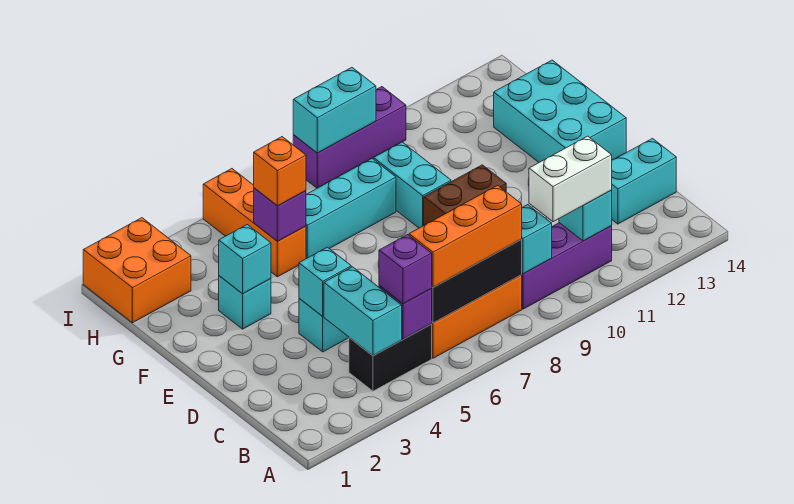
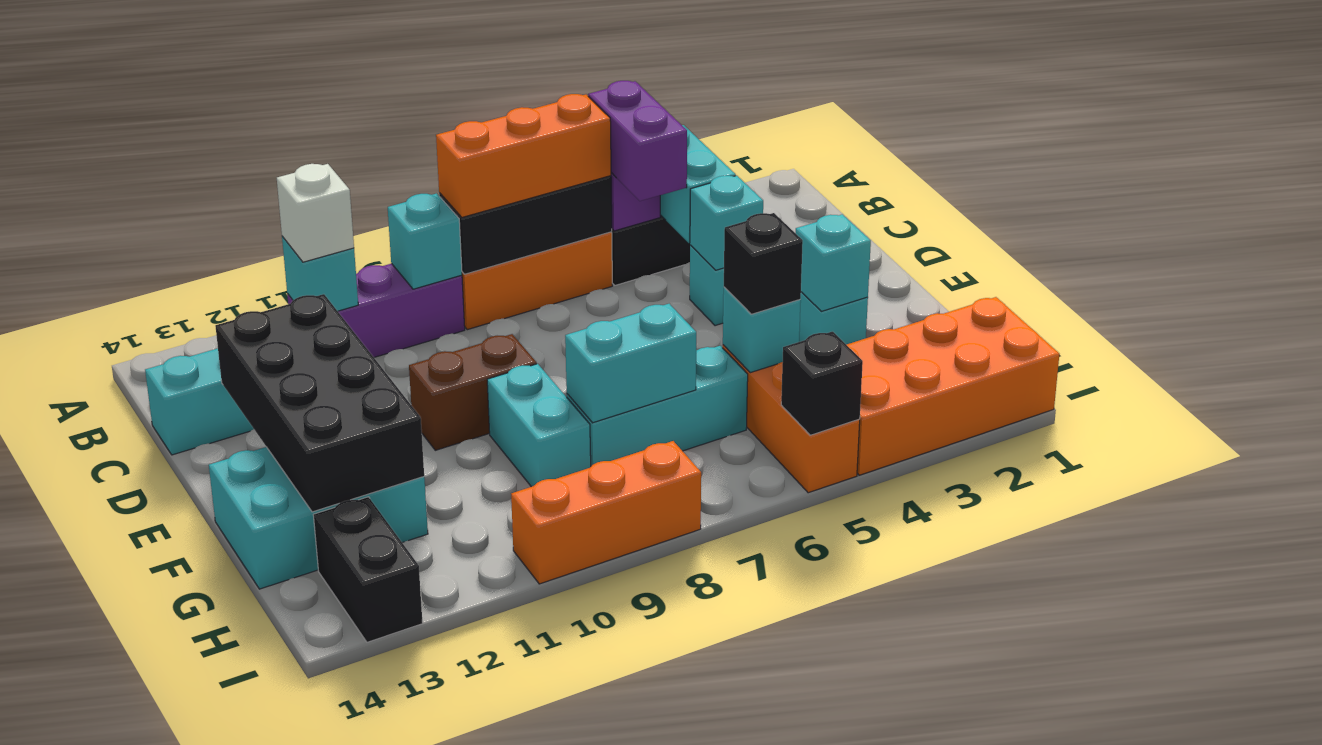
purple 1x1 brick [379,235,432,304] -> purple 1x2 brick [588,81,687,201]
white 1x2 brick [529,136,612,222] -> white 1x1 brick [277,164,354,262]
none -> black 2x4 brick [215,294,424,512]
cyan 2x3 brick [494,60,626,162] -> cyan 2x3 brick turned to [209,447,428,589]
purple 1x1 brick [254,188,306,241] -> cyan 1x1 brick [723,287,801,373]
orange 1x1 brick [254,137,306,206] -> black 1x1 brick [724,213,803,314]
orange 2x2 brick [83,218,191,323] -> orange 2x4 brick [847,297,1059,475]
none -> black 1x2 brick [313,497,423,642]
none -> black 1x1 brick [781,332,863,435]
purple 1x3 brick [293,87,406,188] -> orange 1x3 brick [511,441,701,584]
cyan 1x2 brick [293,67,376,153] -> cyan 1x2 brick moved to [565,304,696,423]

